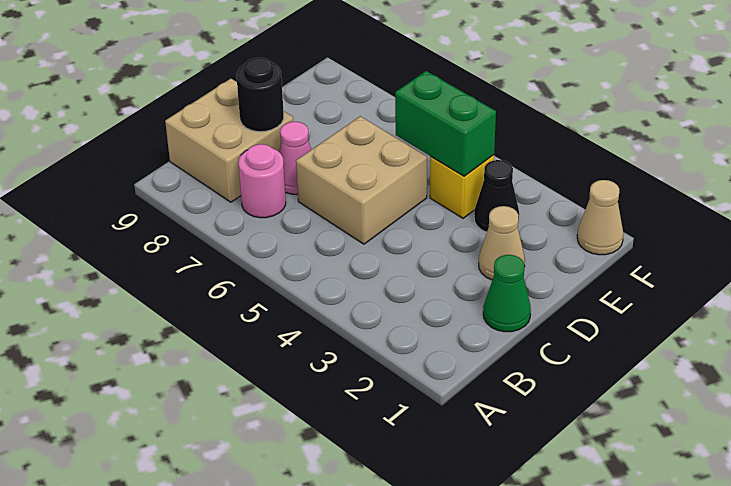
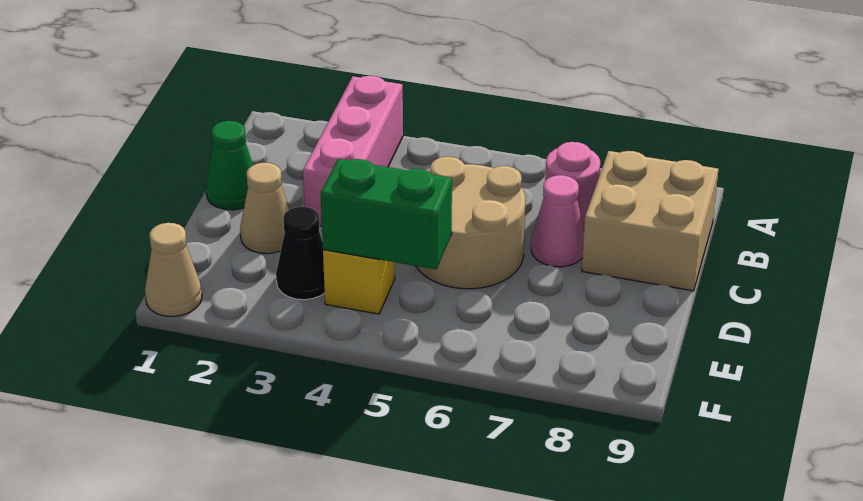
none -> pink 1x3 brick [303,76,403,226]
tan 2x2 brick [296,116,427,244] -> tan 2x2 round brick [416,157,525,289]
black 1x1 round brick [237,58,284,132] -> none

